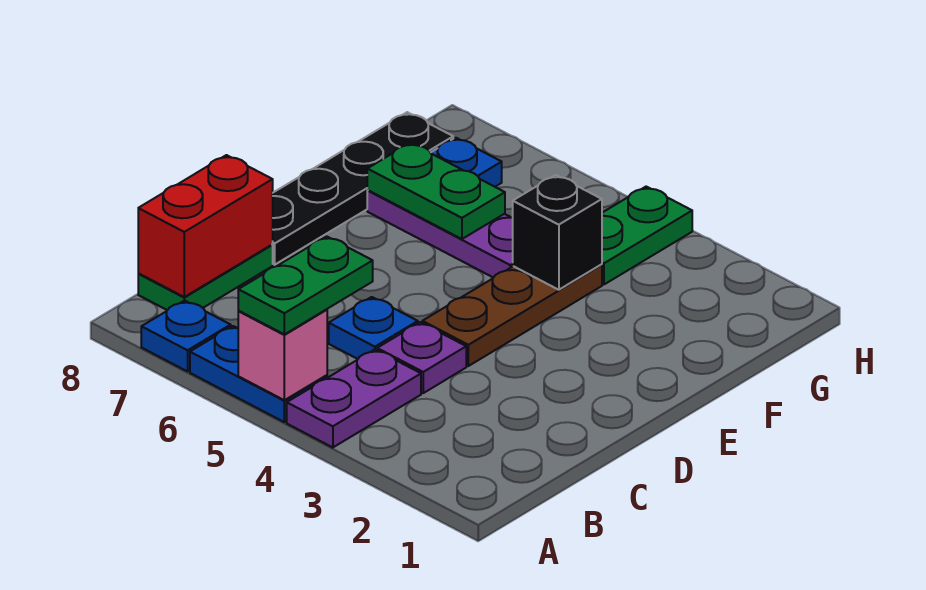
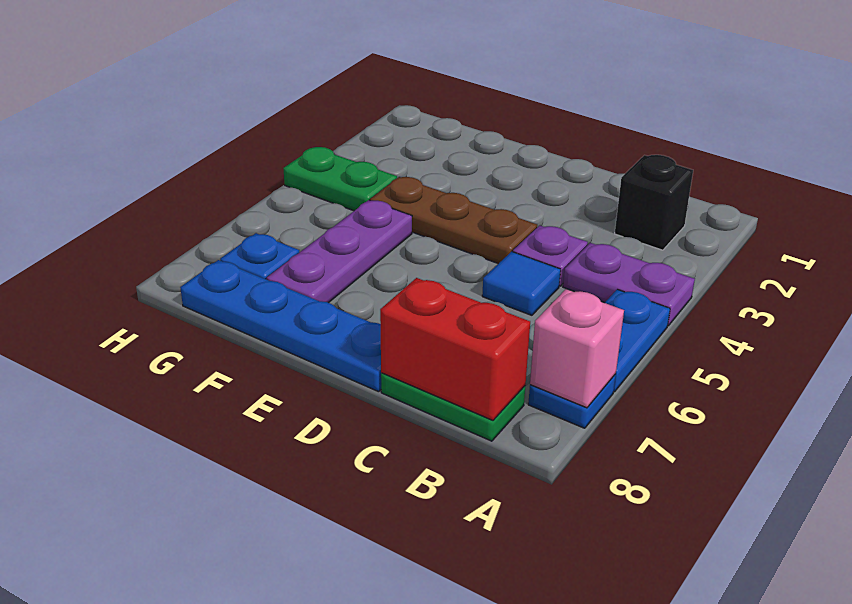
pink 1x1 brick [238,309,327,400] -> pink 1x1 brick moved to [530,289,624,408]
green 1x2 plate [238,236,373,334] -> none
blue 1x1 plate [329,297,418,359] -> blue 1x1 tile [482,252,561,315]
black 1x4 plate [272,112,453,265] -> blue 1x4 plate [180,260,381,392]
black 1x1 brick [513,175,602,290] -> black 1x1 brick moved to [615,155,693,250]
green 1x2 plate [367,143,505,239] -> none

